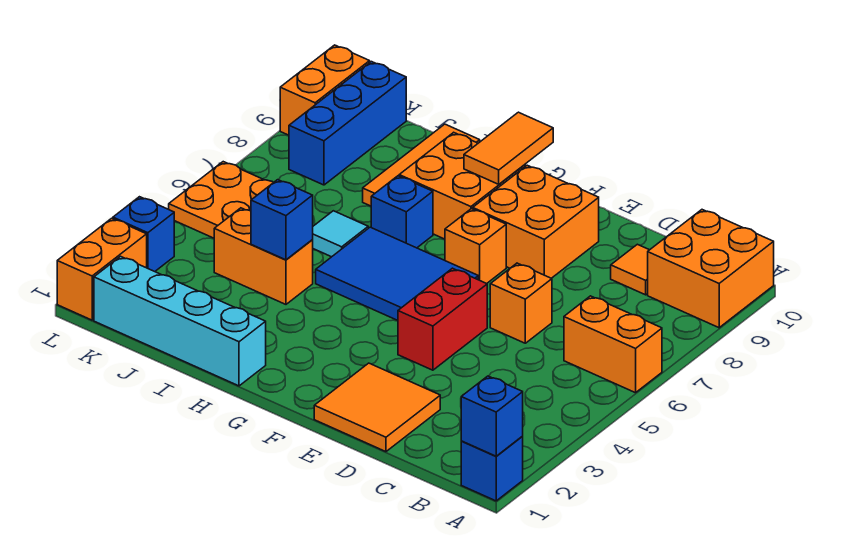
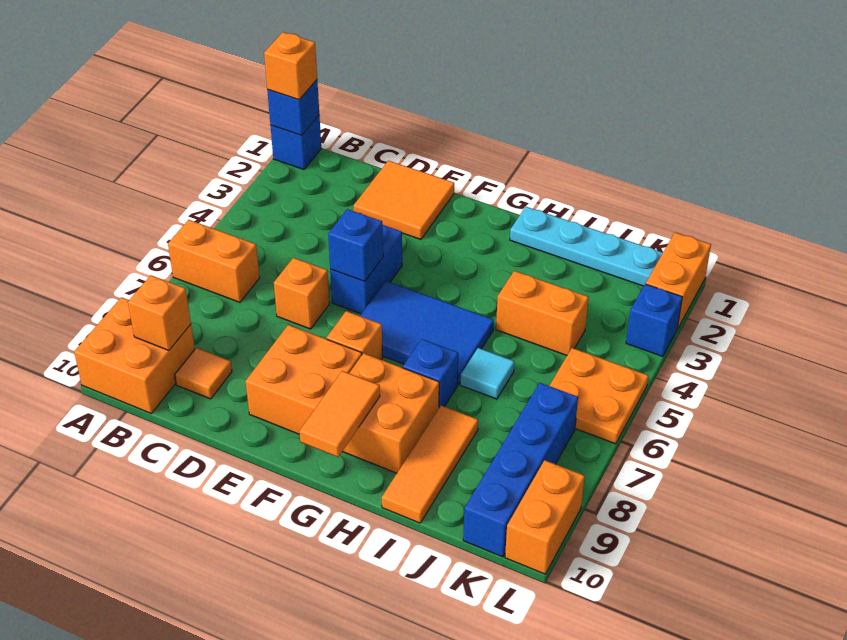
none -> orange 1x1 brick [264,32,317,100]
none -> orange 1x1 brick [128,275,191,350]
red 1x2 brick [398,268,487,370] -> blue 1x2 brick [330,224,402,314]
cyan 1x4 brick [94,256,266,386] -> cyan 1x4 plate [510,207,663,286]
blue 1x1 brick [251,180,313,260] -> blue 1x1 brick moved to [328,209,383,282]
blue 1x3 brick [289,62,406,185] -> blue 1x4 brick [463,383,578,557]

